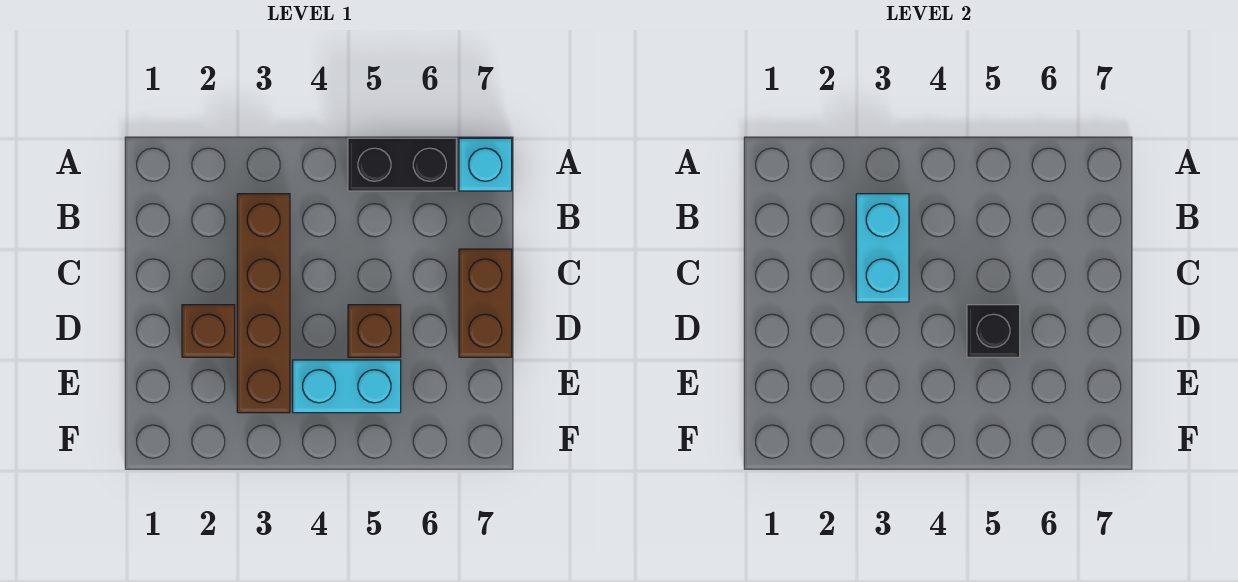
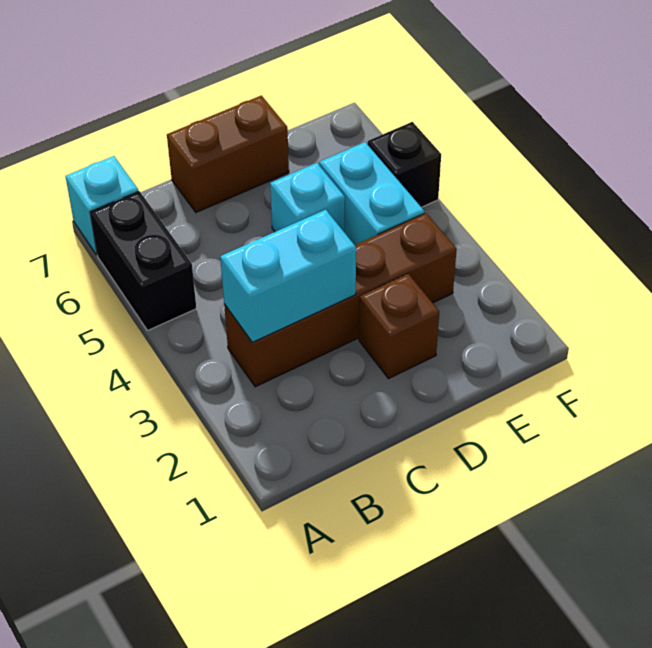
brown 1x1 brick [348,305,401,357] -> cyan 1x1 brick [270,163,345,233]
black 1x1 brick [967,305,1020,357] -> black 1x1 brick moved to [367,122,441,207]

